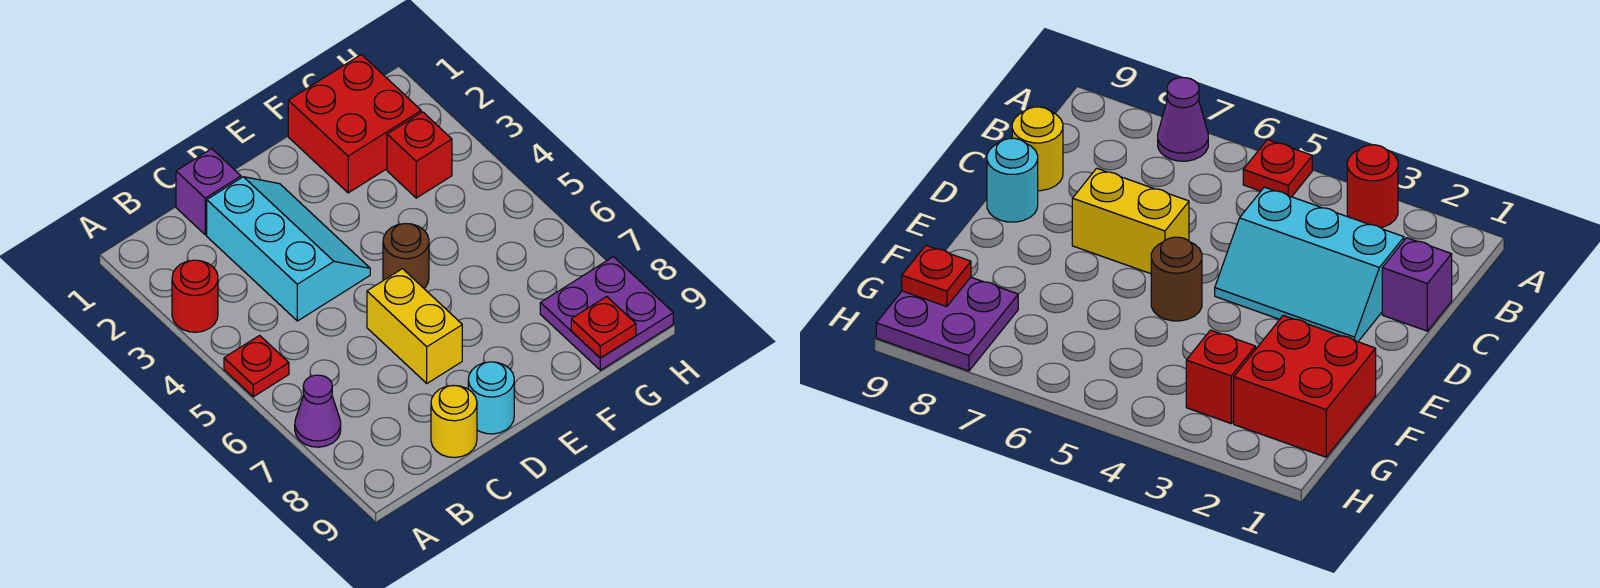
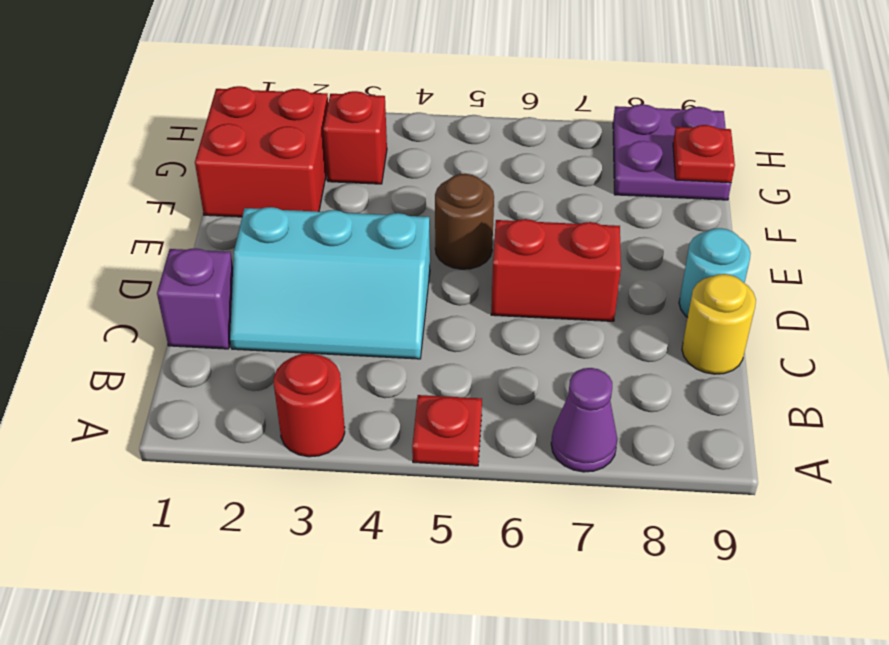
cyan 2x3 slope [207,177,370,321] -> cyan 2x3 slope turned to [230,207,430,359]
yellow 1x2 brick [367,269,462,383] -> red 1x2 brick [491,219,621,321]

